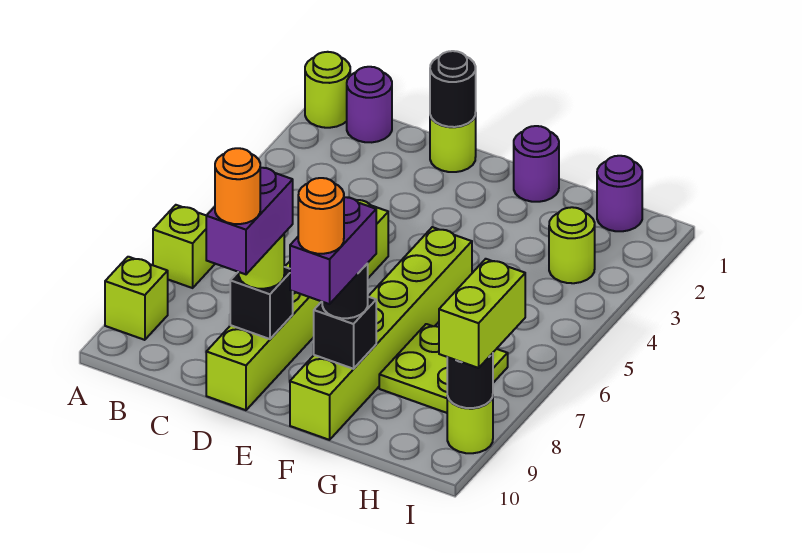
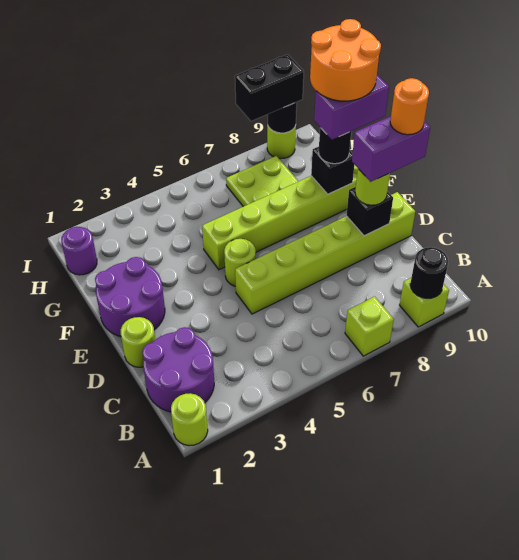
purple 1x1 round brick [347,67,392,142] -> purple 2x2 round brick [142,327,214,412]
black 1x1 round brick [430,51,476,127] -> black 1x1 round brick moved to [410,247,448,298]
purple 1x1 round brick [514,126,559,202] -> purple 2x2 round brick [95,257,165,337]
orange 1x1 round brick [298,178,344,254] -> orange 2x2 round brick [310,19,381,101]
lime 1x1 round brick [549,207,595,283] -> lime 1x1 round brick moved to [224,239,256,286]
lime 1x2 brick [439,259,525,368] -> black 1x2 brick [235,54,304,121]

